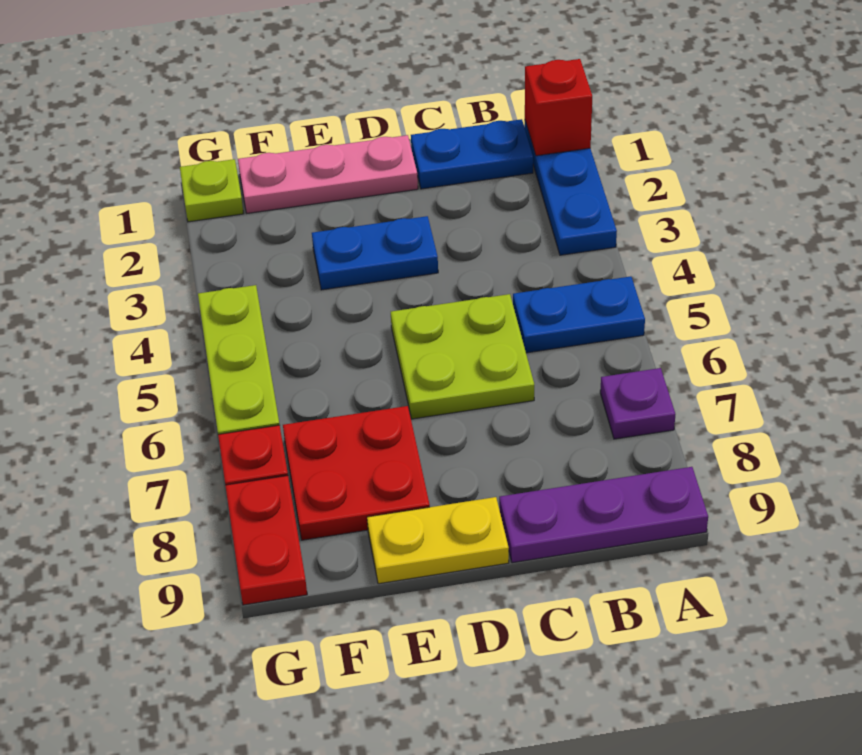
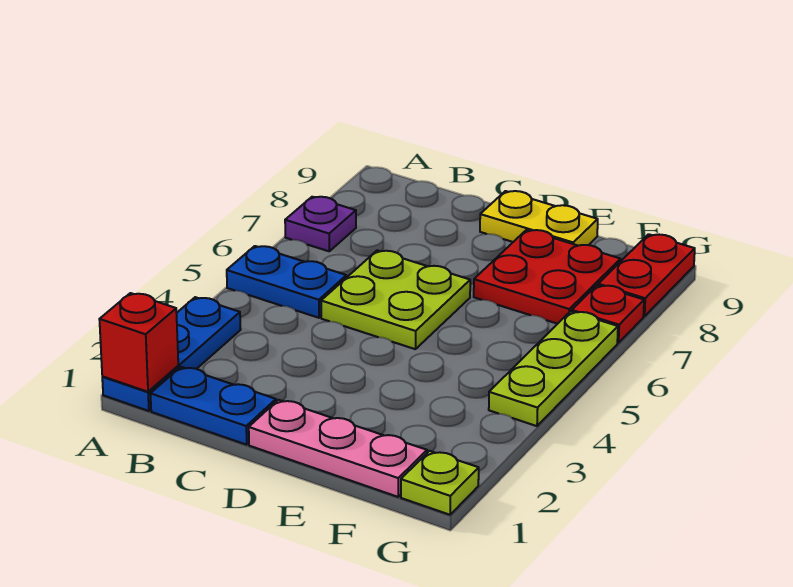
purple 1x3 plate [499,467,708,563] -> none
blue 1x2 plate [312,216,438,290] -> none

